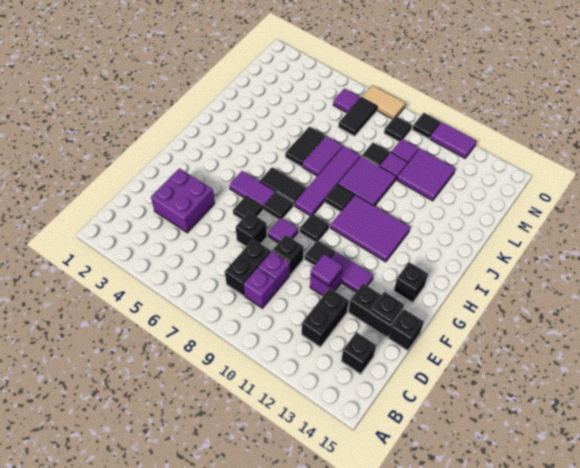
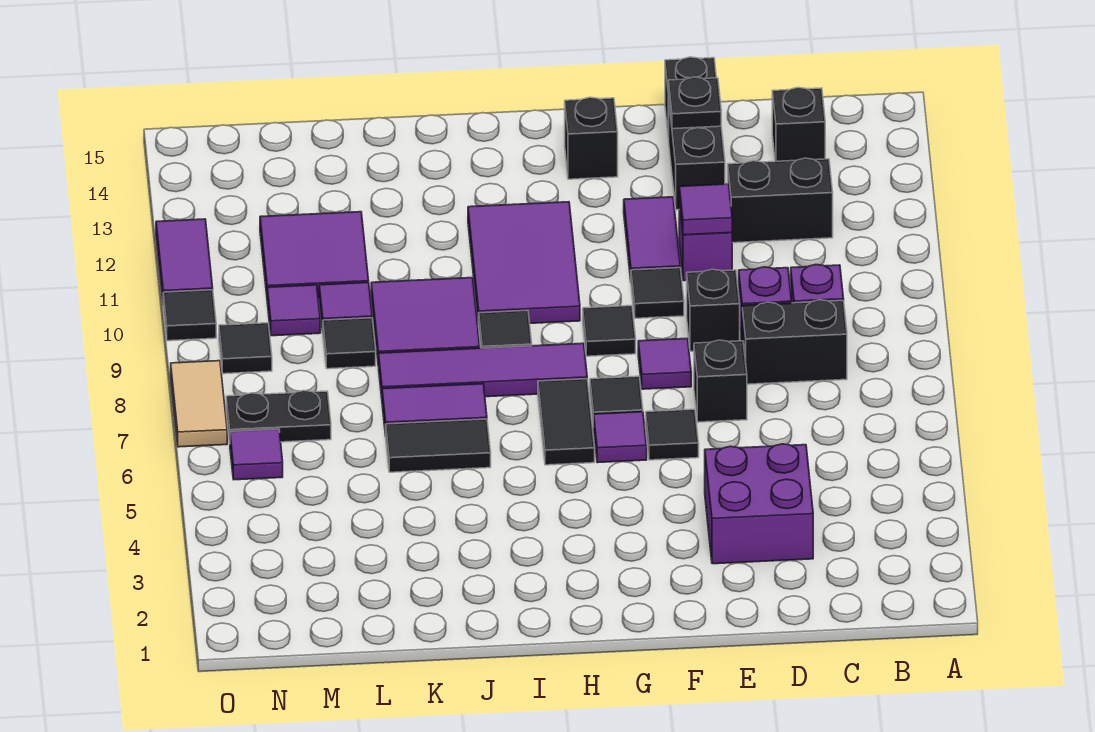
purple 1x2 tile [229,171,276,209] -> purple 1x1 tile [594,412,647,463]
black 1x2 tile [338,97,377,136] -> black 1x2 plate [226,390,331,442]

